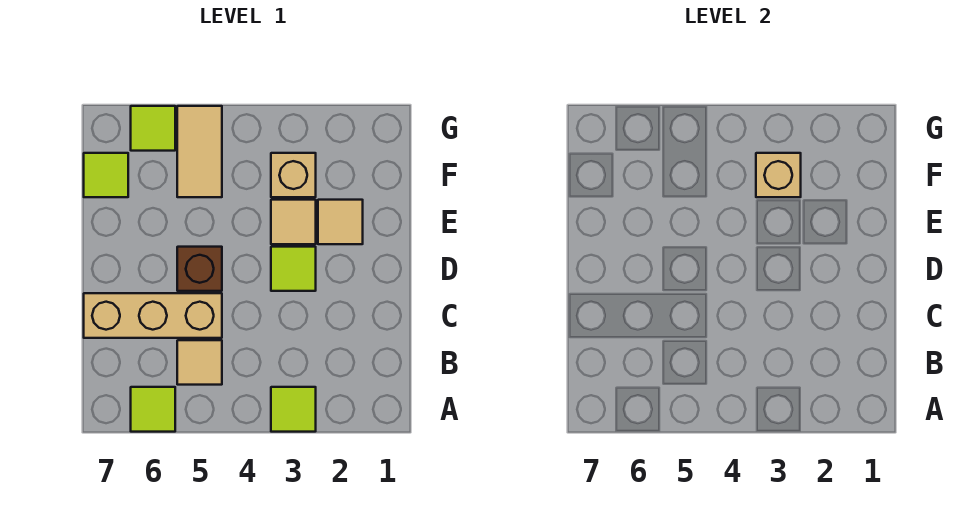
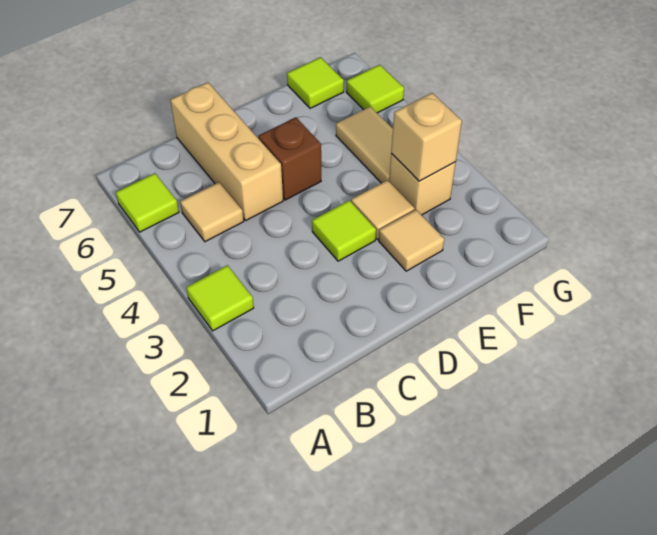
tan 1x2 tile [177,106,222,197] -> tan 1x2 tile turned to [336,107,393,183]

